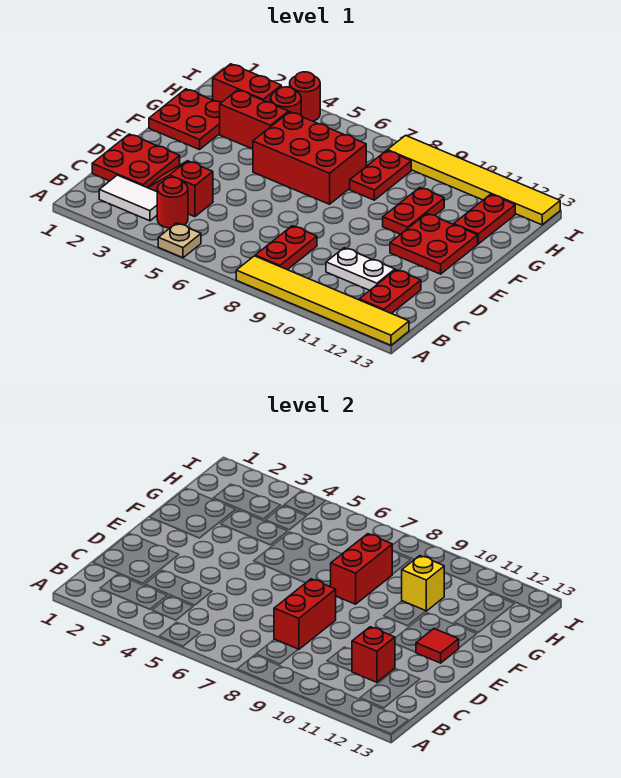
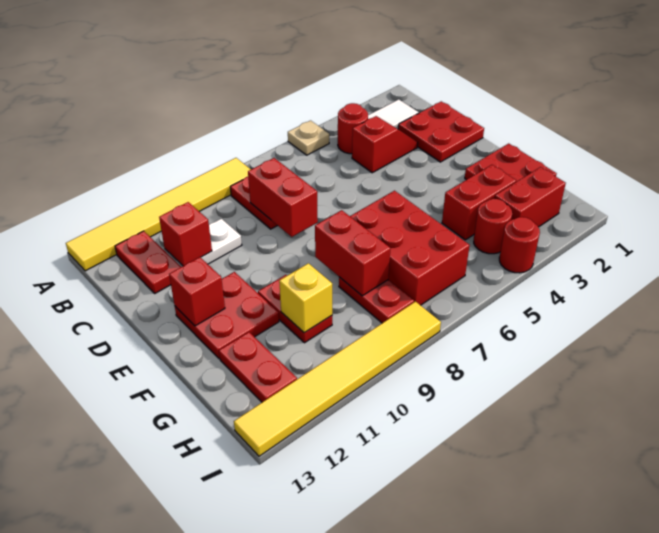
red 1x1 tile [416,629,459,663] -> red 1x1 brick [169,257,225,326]
red 2x3 brick [253,112,366,204] -> red 2x3 brick turned to [350,191,470,305]

